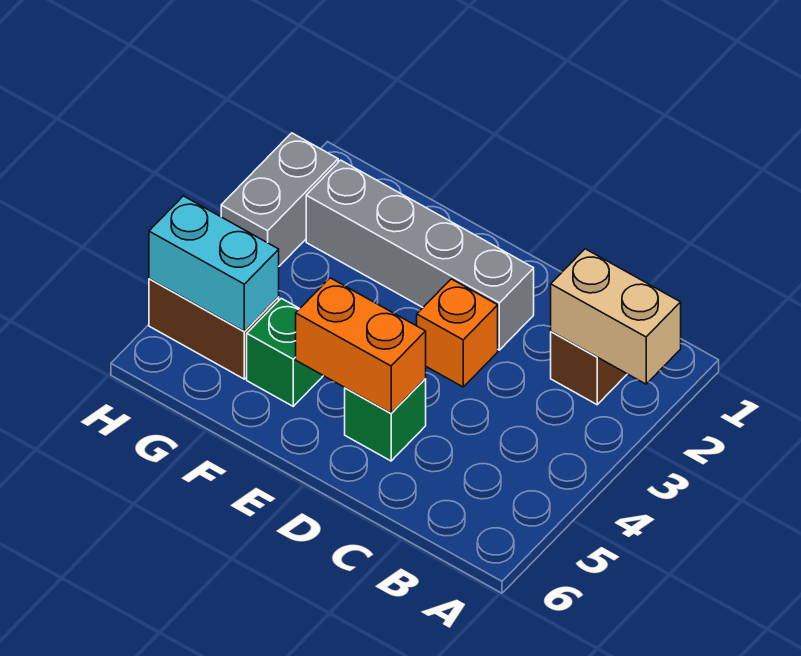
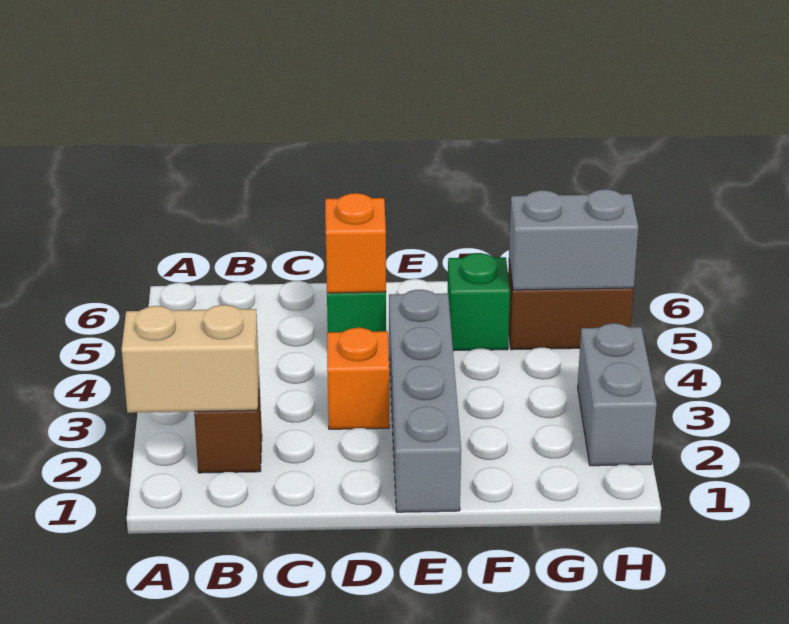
grey 1x4 brick [306,160,534,350] -> grey 1x4 brick turned to [389,290,461,512]
orange 1x2 brick [296,278,426,413] -> orange 1x1 brick [325,193,386,293]
cyan 1x2 brick [149,196,279,331] -> grey 1x2 brick [509,189,638,290]

